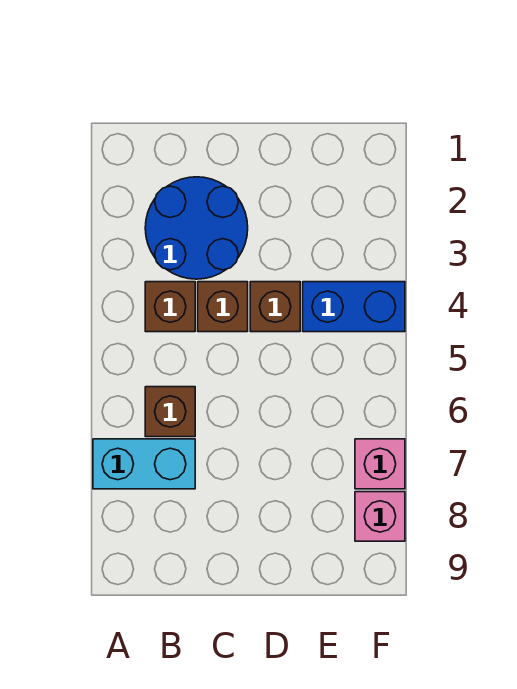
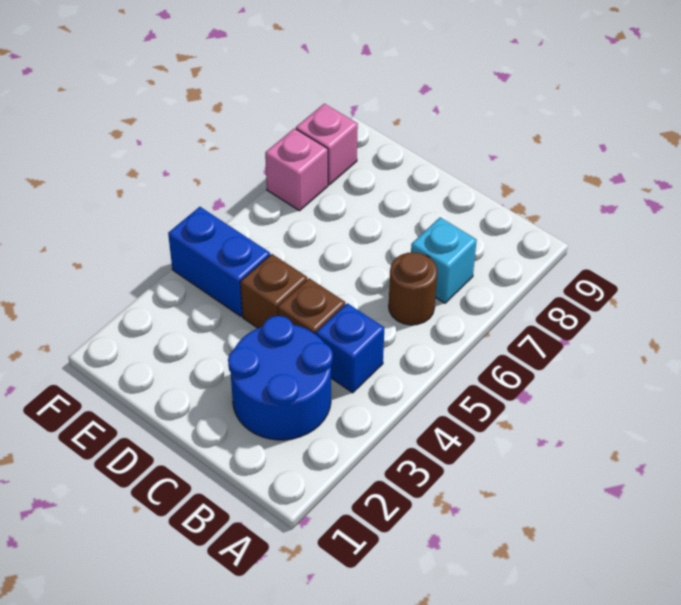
cyan 1x2 brick [93,439,195,489] -> cyan 1x1 brick [411,217,477,303]
brown 1x1 brick [145,282,195,332] -> blue 1x1 brick [316,303,384,393]
brown 1x1 brick [145,387,195,437] -> brown 1x1 round brick [389,252,437,325]

